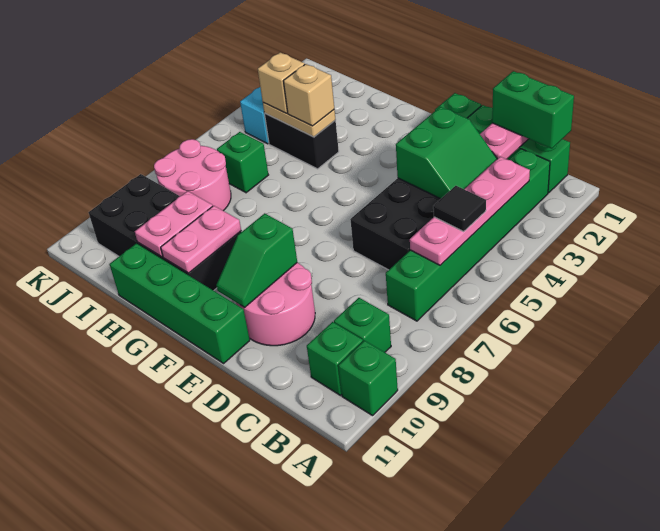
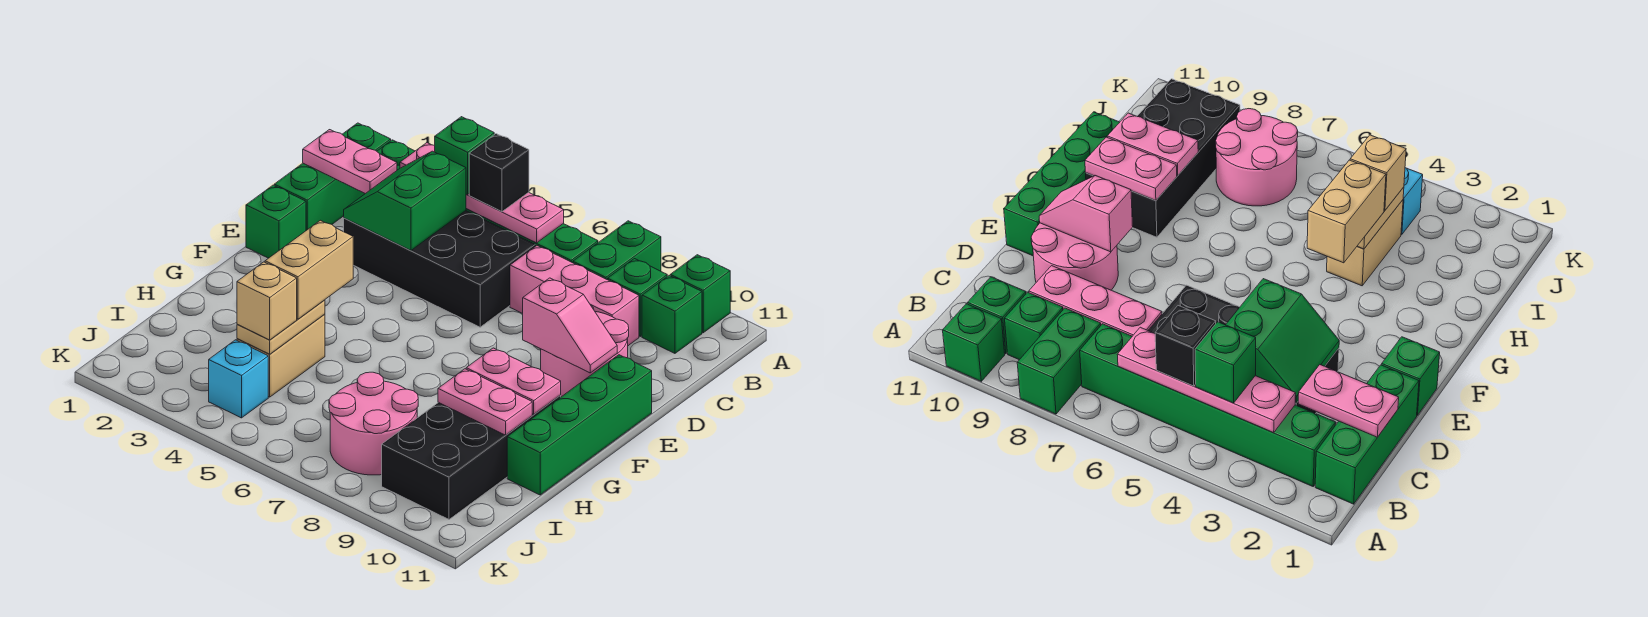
green 1x2 brick [492,71,574,149] -> green 1x2 brick moved to [573,221,661,280]
black 1x1 tile [433,186,486,231] -> black 1x1 brick [469,134,529,212]
green 2x2 slope [396,107,497,199] -> green 2x2 slope turned to [344,151,466,250]
none -> pink 1x3 brick [510,246,639,346]
green 1x2 slope [216,213,297,307] -> pink 1x2 slope [523,278,617,373]
black 1x2 brick [264,113,339,169] -> tan 1x2 brick [237,314,325,397]
tan 1x1 brick [284,64,334,126] -> tan 1x2 brick [265,220,353,319]
green 1x1 brick [217,132,268,193] -> green 1x1 brick moved to [435,117,494,195]

